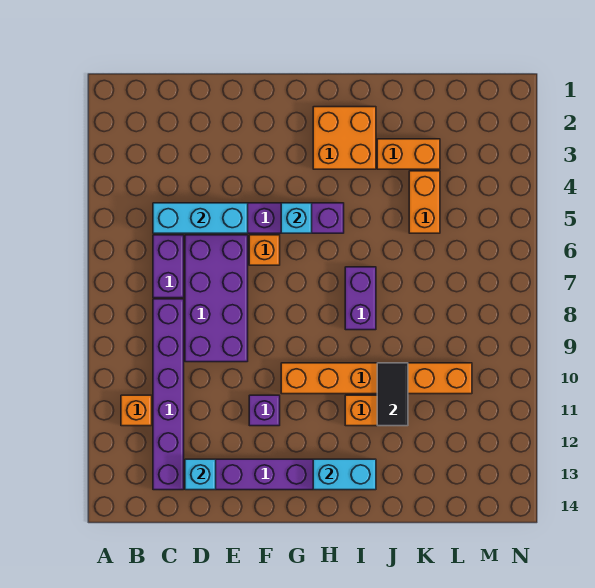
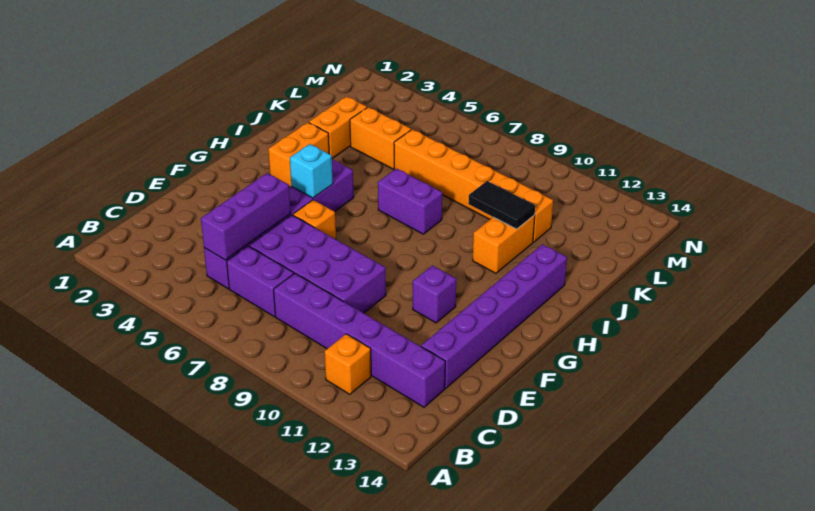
cyan 1x3 brick [153,203,248,233] -> purple 1x3 brick [201,173,291,260]
cyan 1x1 brick [185,459,216,490] -> none
orange 1x6 brick [281,363,472,394] -> orange 1x6 brick turned to [394,129,553,242]
orange 2x2 brick [313,107,376,169] -> orange 1x2 brick [268,122,329,187]
cyan 1x2 brick [313,459,376,490] -> none

